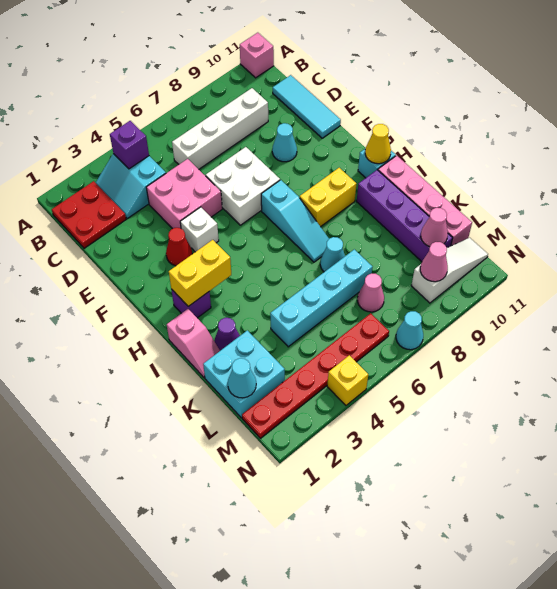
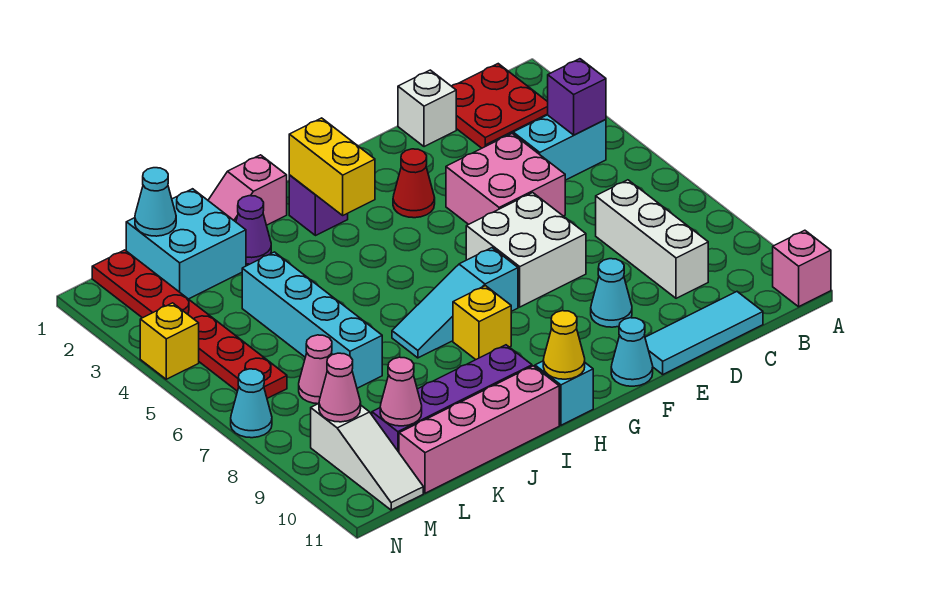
white 1x4 brick [172,88,268,169] -> white 1x3 brick [596,180,708,298]
white 1x1 brick [180,207,219,252] -> white 1x1 brick moved to [398,70,456,147]
yellow 1x2 brick [300,168,356,227] -> yellow 1x1 brick [453,286,511,359]
cyan 1x1 cone [320,237,345,272] -> cyan 1x1 cone moved to [611,318,653,386]

